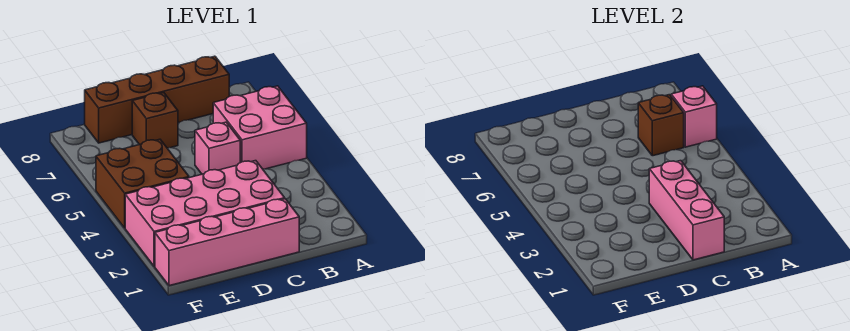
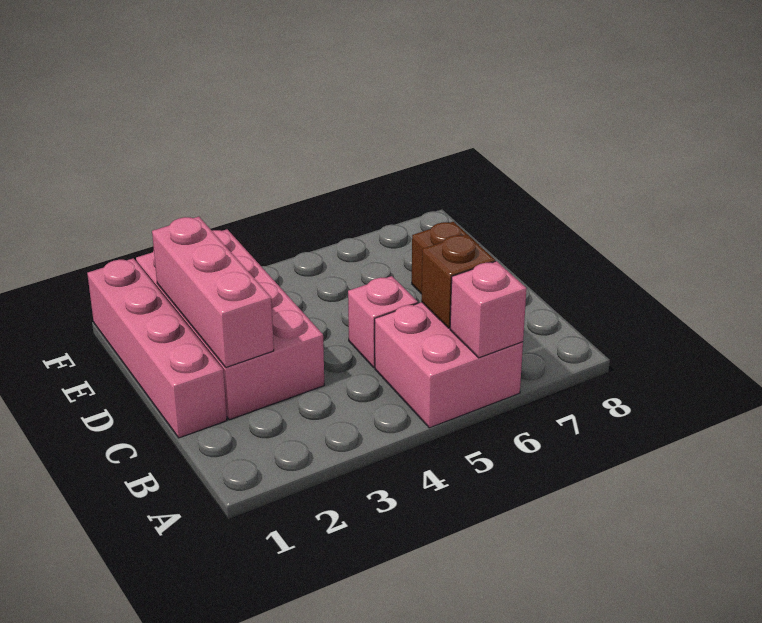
brown 1x4 brick [85,56,229,143] -> none
pink 1x3 brick [649,161,724,260] -> pink 1x3 brick turned to [152,217,274,367]
brown 2x2 brick [96,139,189,228] -> none

